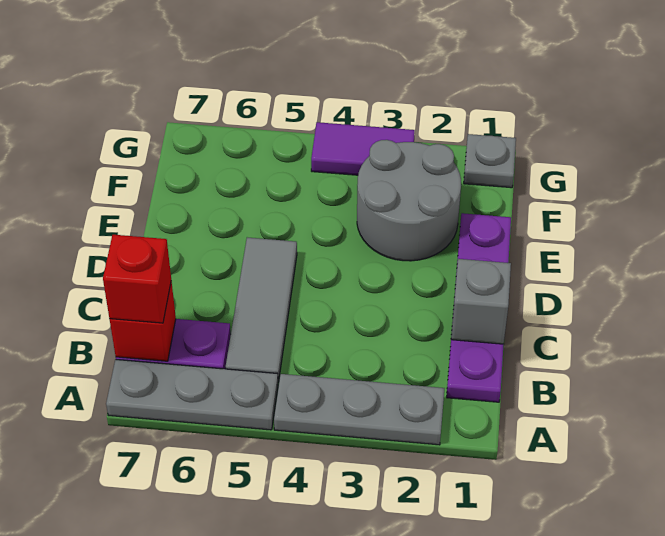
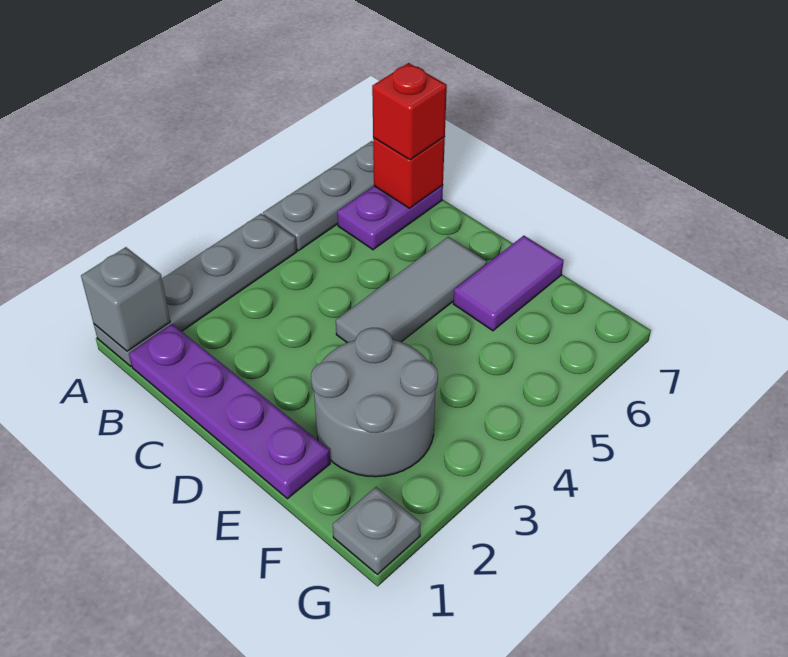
grey 1x3 plate [274,374,445,445] -> grey 1x4 plate [94,214,297,366]
grey 1x3 tile [226,237,297,383] -> grey 1x3 tile turned to [336,237,487,343]
grey 1x1 brick [451,259,511,344] -> grey 1x1 brick moved to [81,247,170,351]
purple 1x2 tile [311,122,415,175] -> purple 1x2 tile moved to [453,236,564,331]

